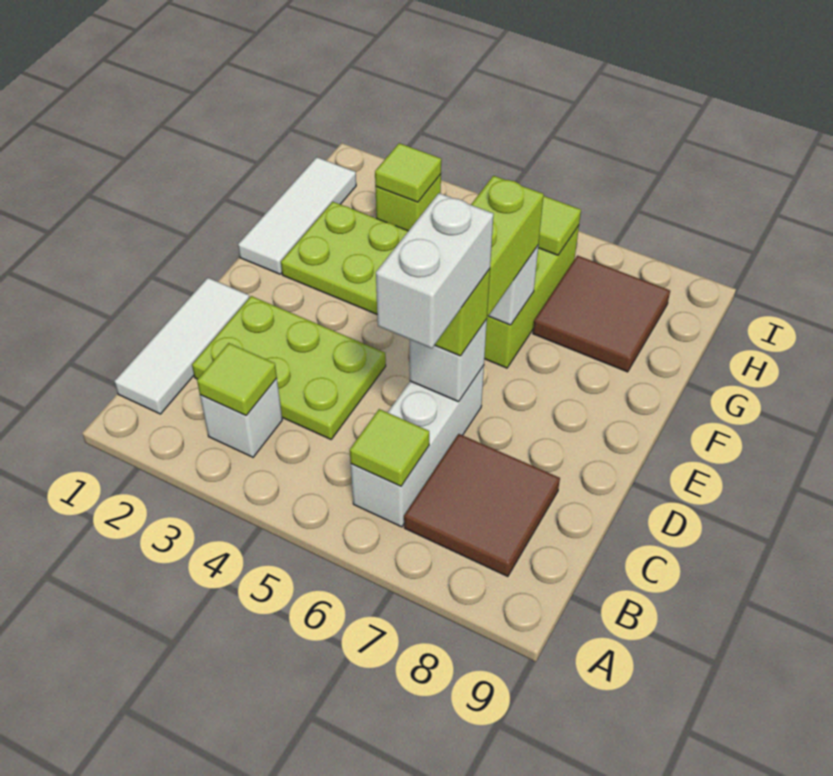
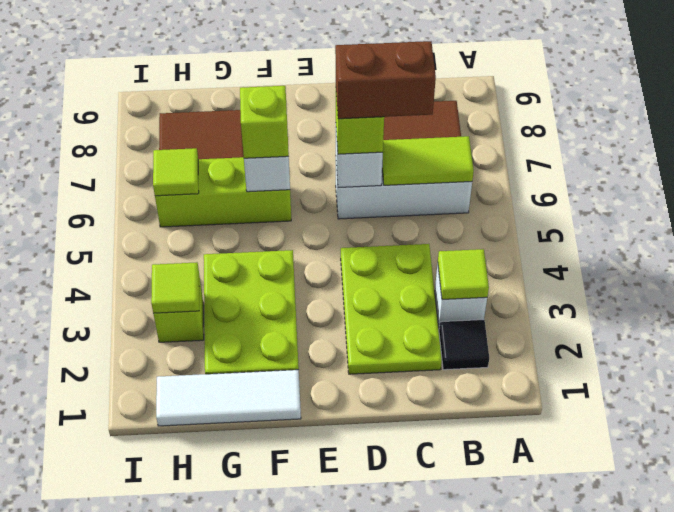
white 1x3 tile [114,278,249,414] -> none
none -> black 1x1 tile [439,320,489,370]
lime 1x1 tile [350,409,429,486] -> lime 1x2 tile [382,136,474,185]
white 1x2 brick [376,193,493,348] -> brown 1x2 brick [335,41,436,119]
lime 1x2 brick [471,176,544,316] -> lime 1x1 brick [240,86,289,158]

